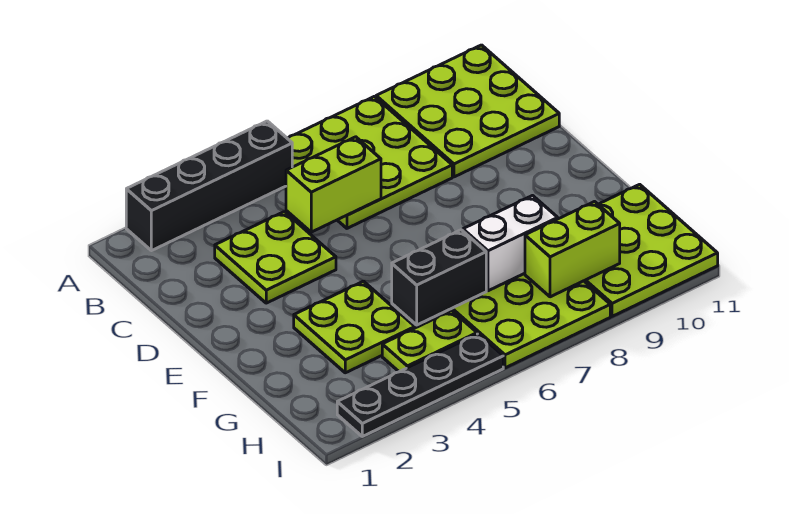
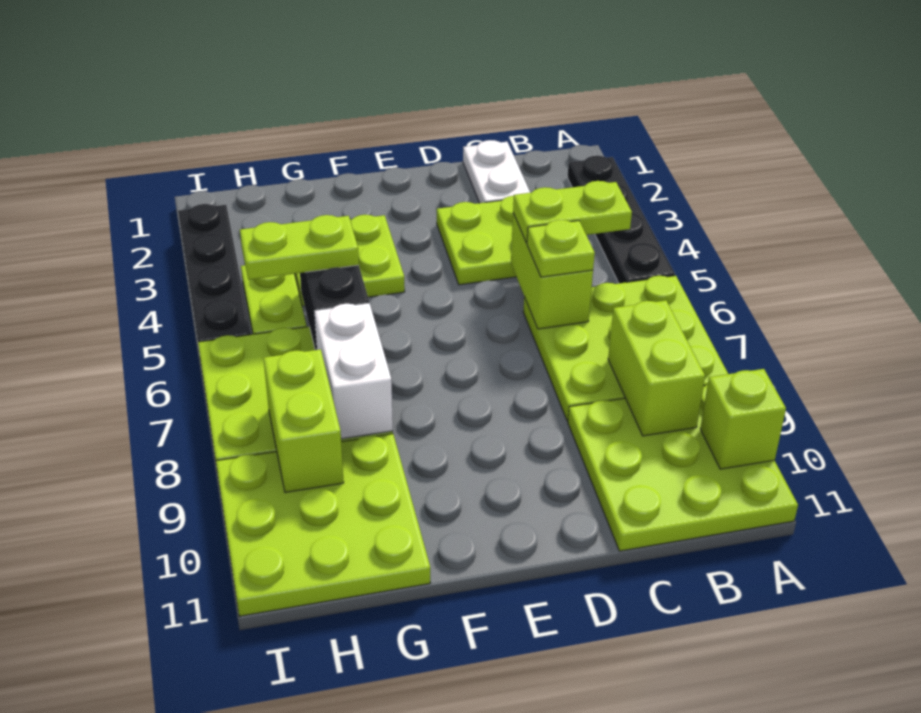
black 1x4 brick [126,121,292,251] -> black 1x4 plate [568,156,675,283]
none -> lime 1x1 brick [700,369,786,469]
none -> lime 1x2 plate [513,181,632,243]
none -> lime 1x2 brick [608,300,705,436]
none -> white 1x2 plate [463,140,530,203]
none -> lime 1x1 plate [527,220,595,277]
none -> lime 1x2 plate [240,215,359,280]

